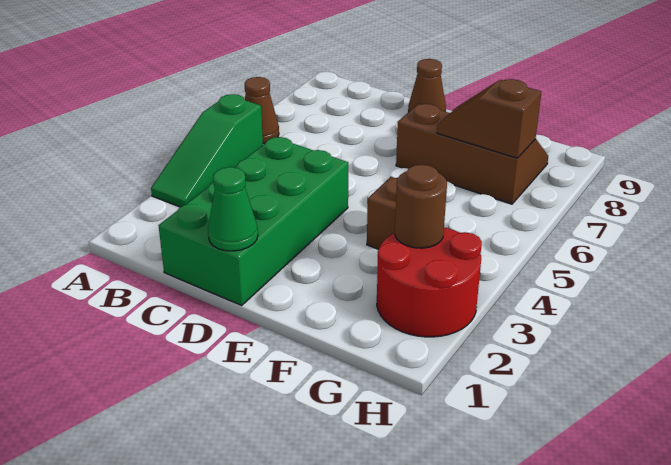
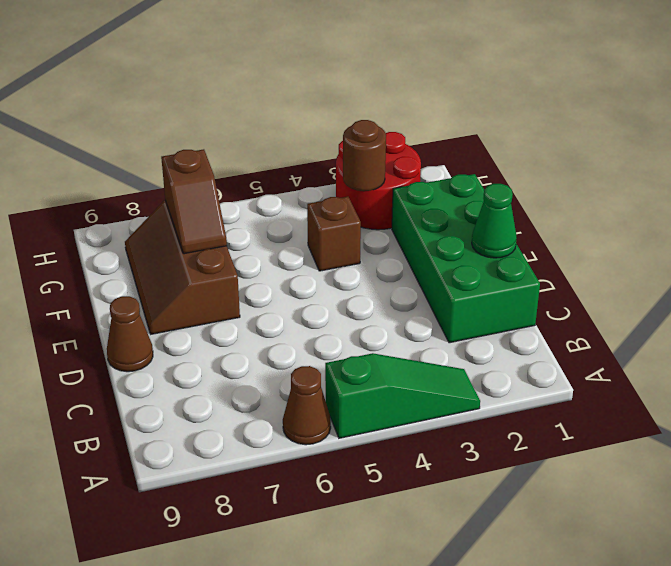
green 2x4 brick [159,137,348,305] -> green 2x4 brick turned to [392,174,540,343]

